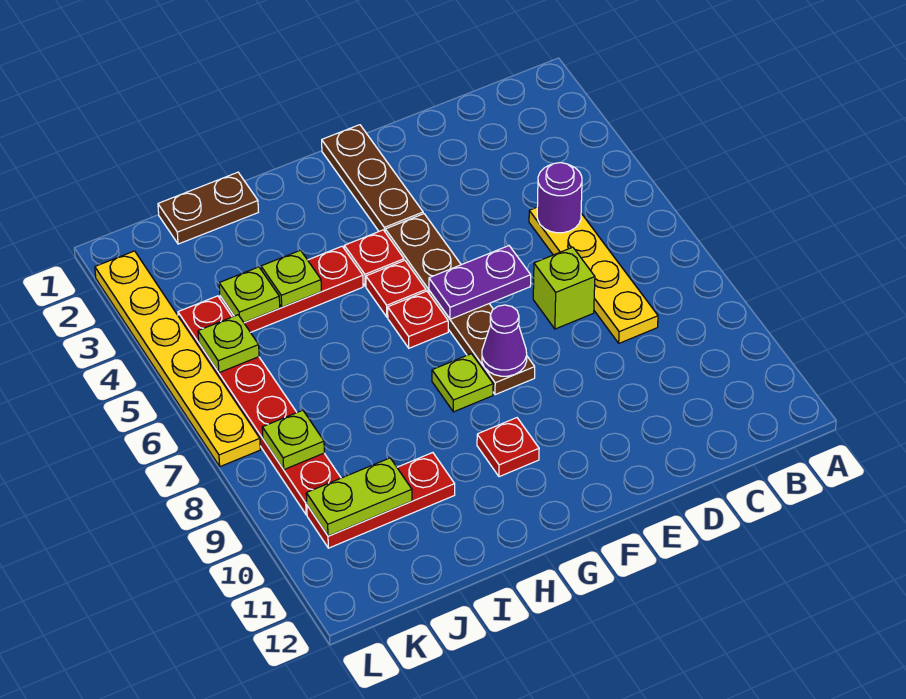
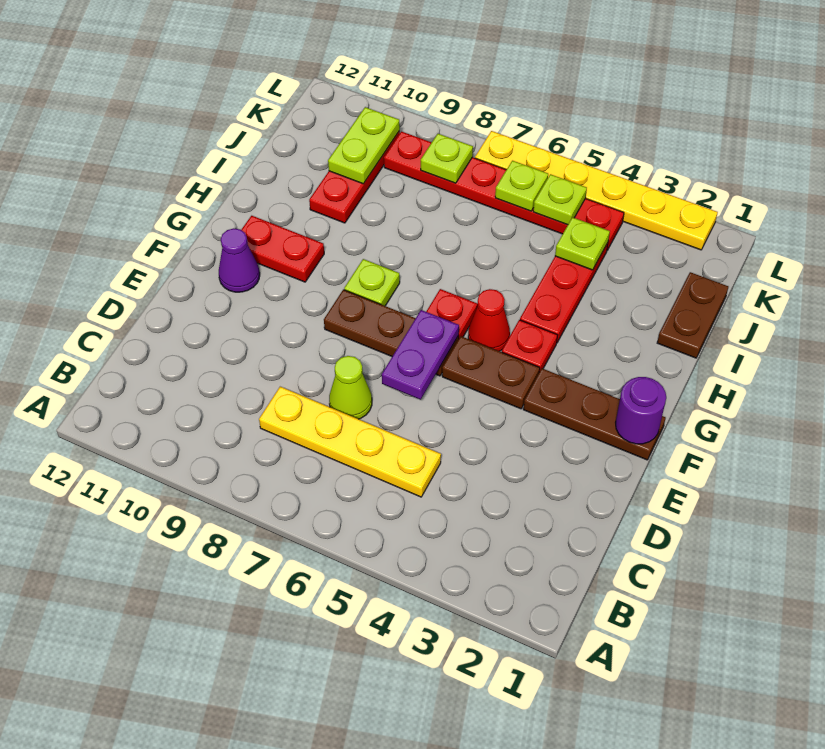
purple 1x1 round brick [537,163,582,233] -> purple 1x1 round brick moved to [616,377,666,444]
lime 1x1 brick [533,247,595,329] -> lime 1x1 cone [329,356,372,419]
purple 1x1 cone [482,305,527,376] -> purple 1x1 cone moved to [219,228,260,292]
red 1x1 plate [366,260,426,317] -> red 1x1 cone [468,289,510,351]
red 1x1 plate [477,418,539,477] -> red 1x2 plate [241,216,324,282]
lime 1x1 plate [261,250,321,307] -> lime 1x1 plate moved to [495,161,548,211]

